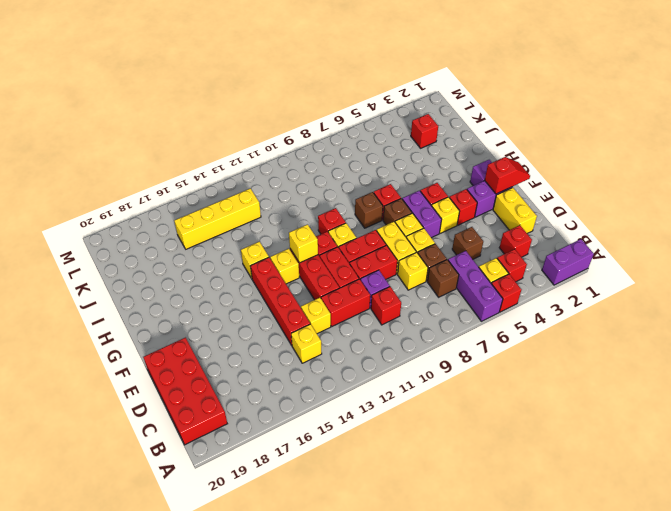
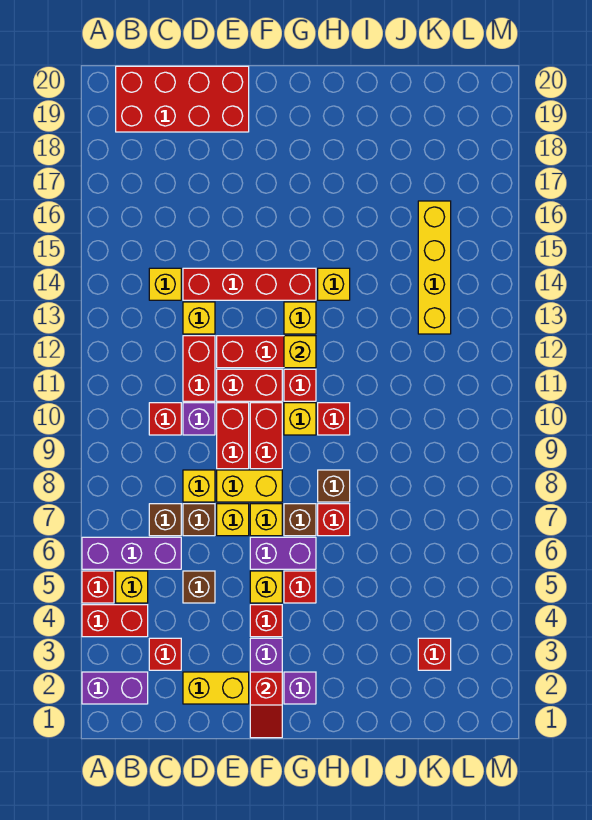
purple 1x2 brick [542,239,594,285] -> purple 1x2 brick turned to [82,672,148,704]
red 1x1 brick [497,249,527,282] -> red 1x2 brick [82,605,148,637]

